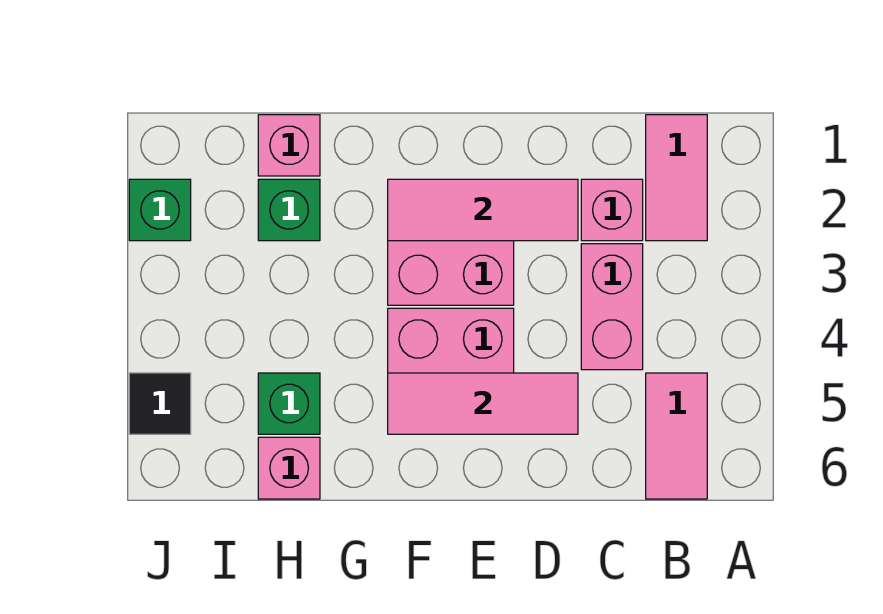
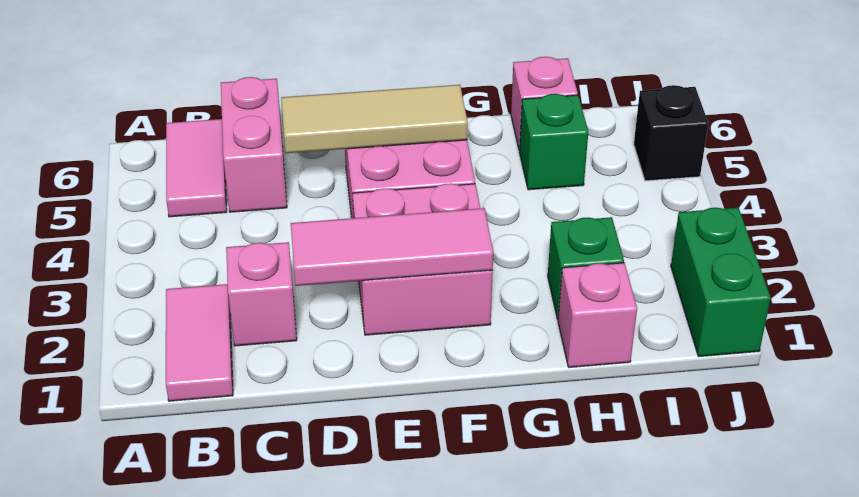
pink 1x2 brick [581,244,643,370] -> pink 1x2 brick moved to [221,77,287,212]
pink 1x3 tile [388,373,578,434] -> tan 1x3 tile [281,85,468,153]
green 1x1 brick [129,179,191,241] -> green 1x2 brick [671,208,771,357]
black 1x1 tile [129,373,191,434] -> black 1x1 brick [634,85,708,181]

